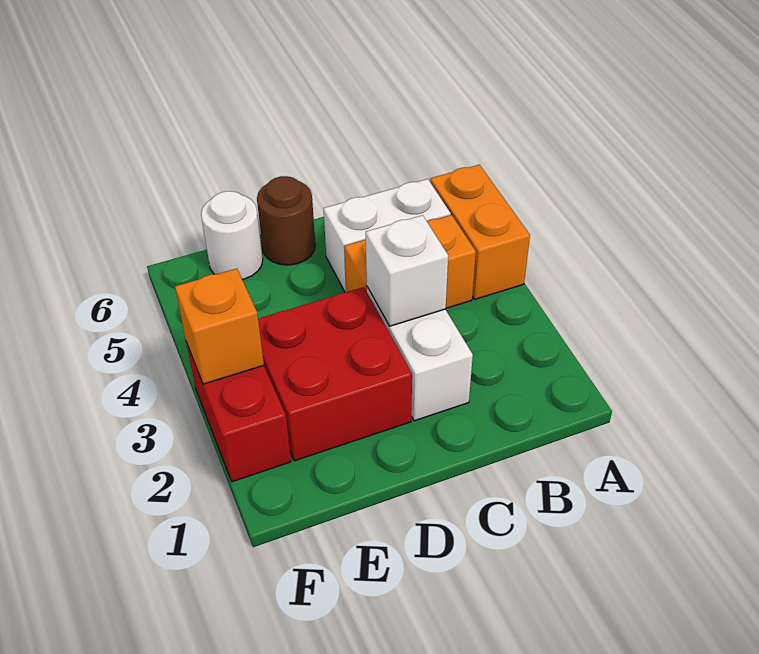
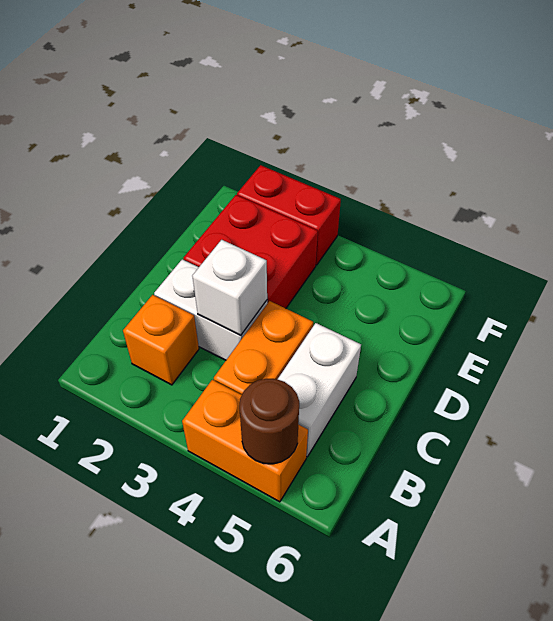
brown 1x1 round brick [257,176,315,265] -> brown 1x1 round brick moved to [239,379,299,464]
white 1x1 round brick [201,191,263,280] -> none
orange 1x1 brick [175,269,264,384] -> orange 1x1 brick moved to [123,295,199,385]

